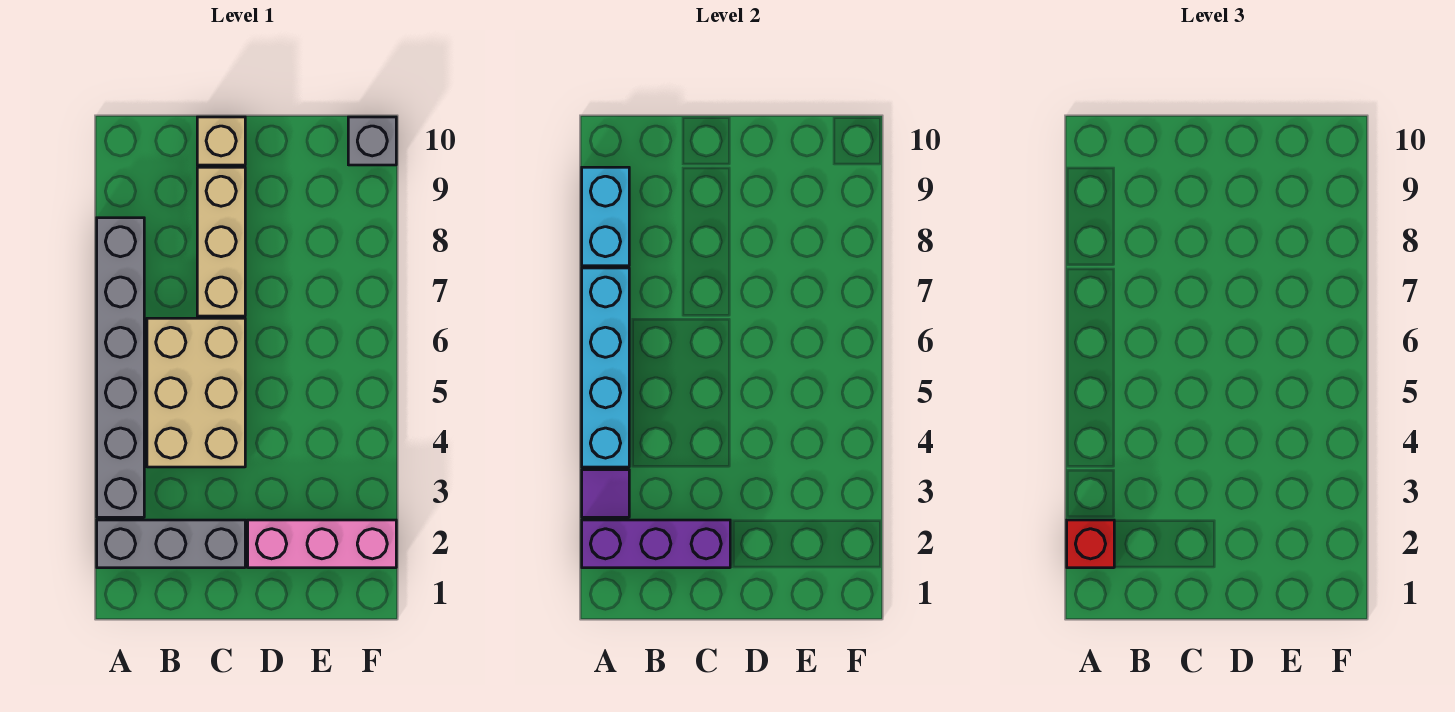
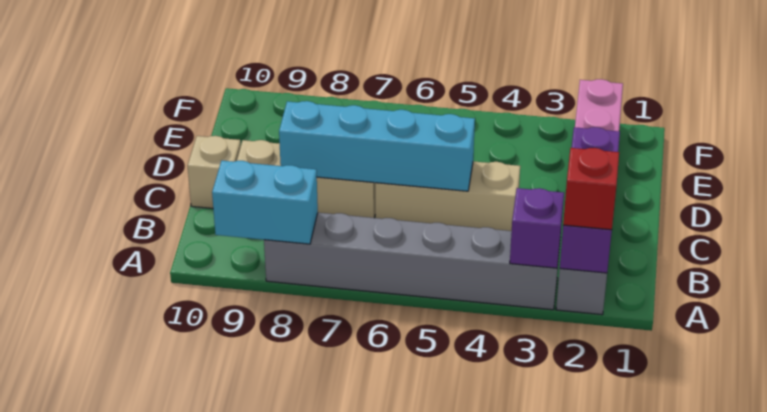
purple 1x1 tile [582,470,629,517] -> purple 1x1 brick [510,188,564,268]
cyan 1x4 brick [582,268,629,467] -> cyan 1x4 brick moved to [279,101,475,191]
tan 2x3 brick [147,318,245,467] -> tan 1x3 brick [375,161,520,231]
grey 1x1 brick [348,117,396,165] -> none

